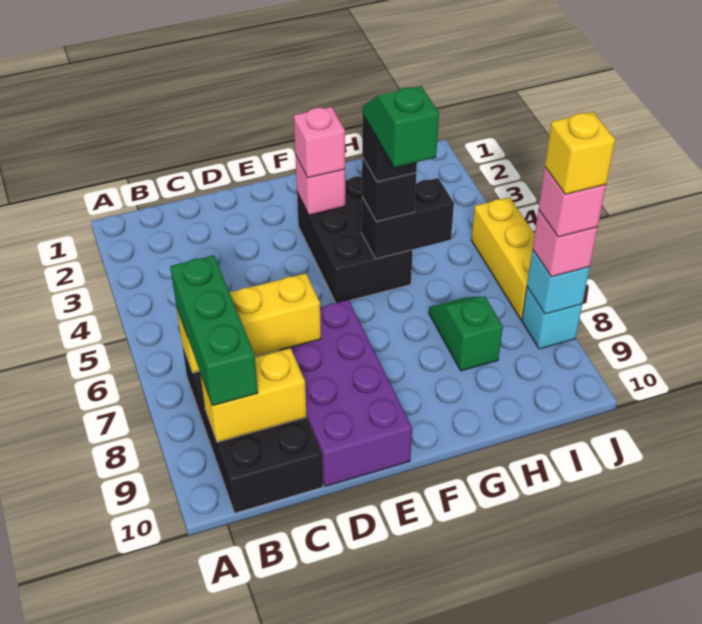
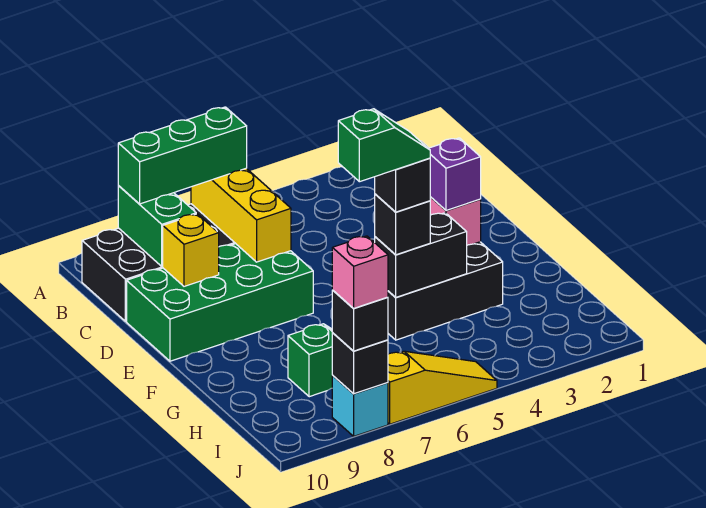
yellow 1x2 brick [200,348,307,442] -> green 1x2 brick [118,186,196,266]
purple 2x4 brick [278,300,412,486] -> green 2x4 brick [127,244,313,361]
pink 1x1 brick [294,107,345,178] -> purple 1x1 brick [428,138,481,210]
black 1x2 brick [362,178,454,259] -> black 1x2 brick turned to [375,213,467,297]
yellow 1x3 brick [471,197,535,320] -> yellow 1x3 slope [388,351,497,424]
cyan 1x1 brick [527,250,590,314] -> black 1x1 brick [332,333,388,394]
pink 1x1 brick [533,210,598,277] -> black 1x1 brick [332,290,388,351]
yellow 1x1 brick [545,112,615,194] -> yellow 1x1 brick moved to [163,214,219,286]

